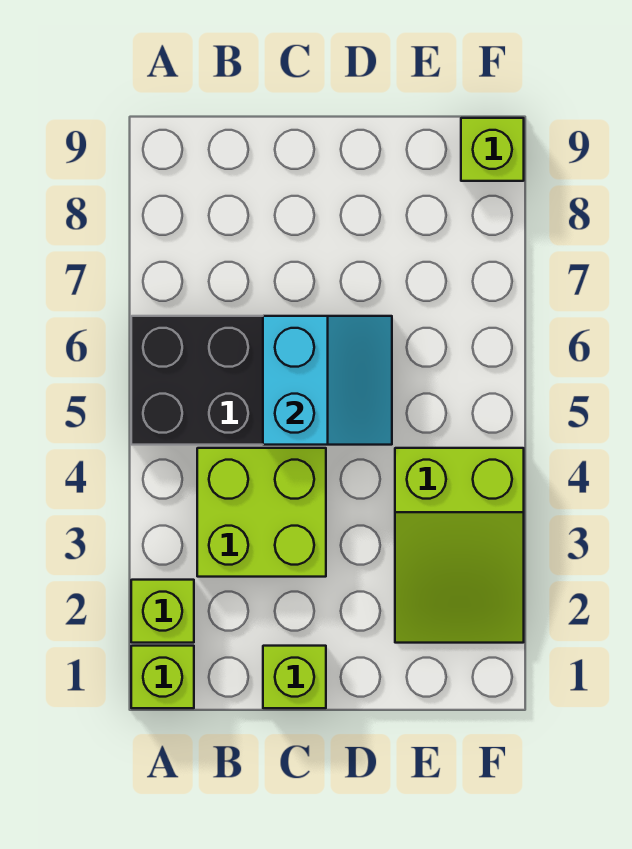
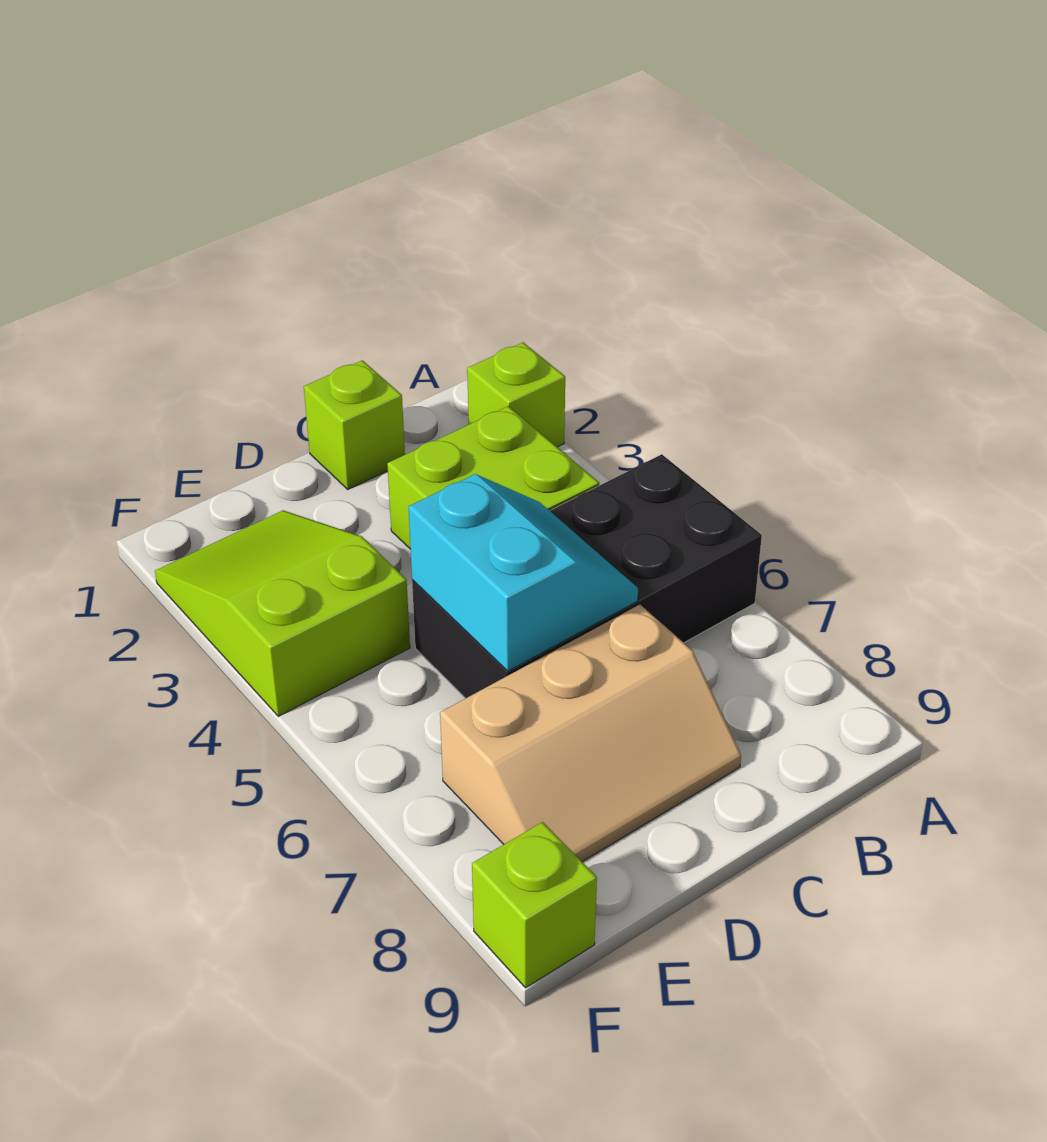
lime 1x1 brick [131,646,194,708] -> none
cyan 2x2 slope [263,316,392,445] -> cyan 2x2 slope turned to [409,474,638,671]
none -> tan 2x3 slope [440,605,741,862]

